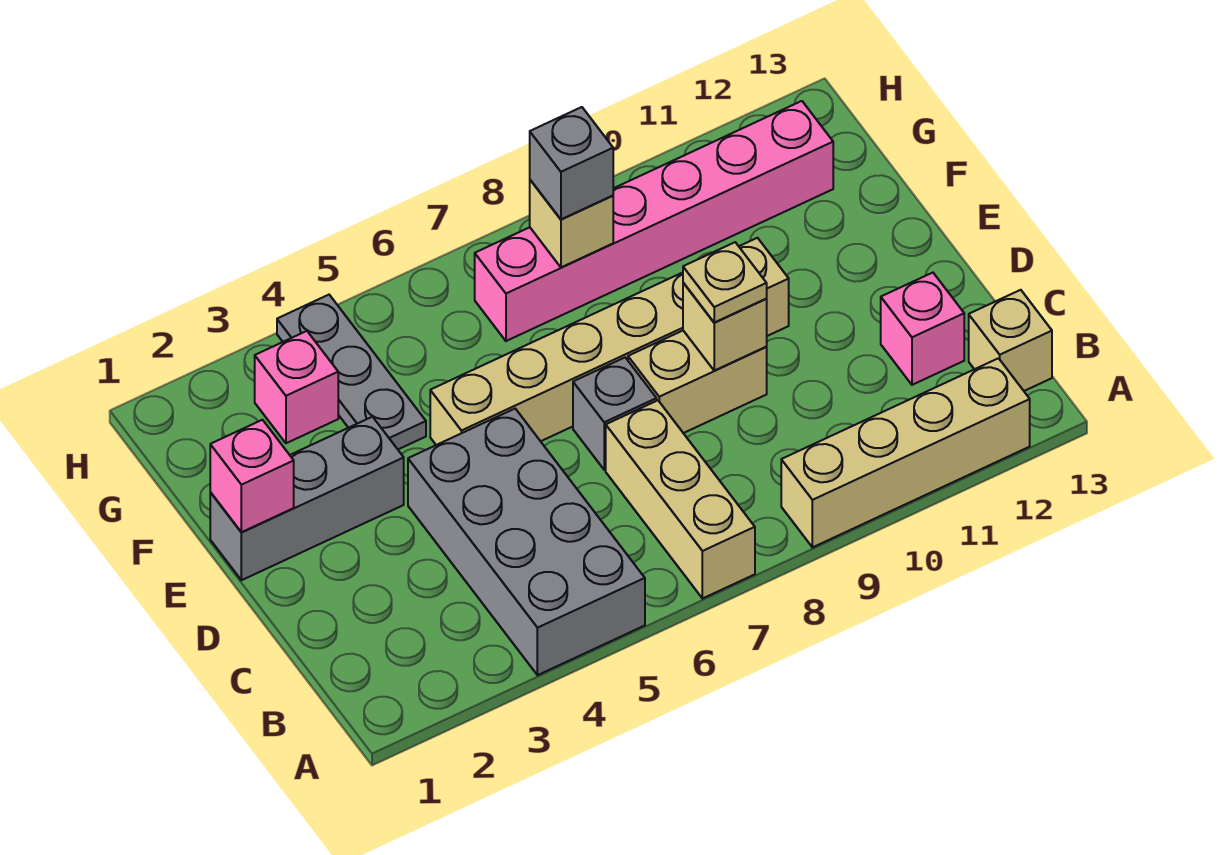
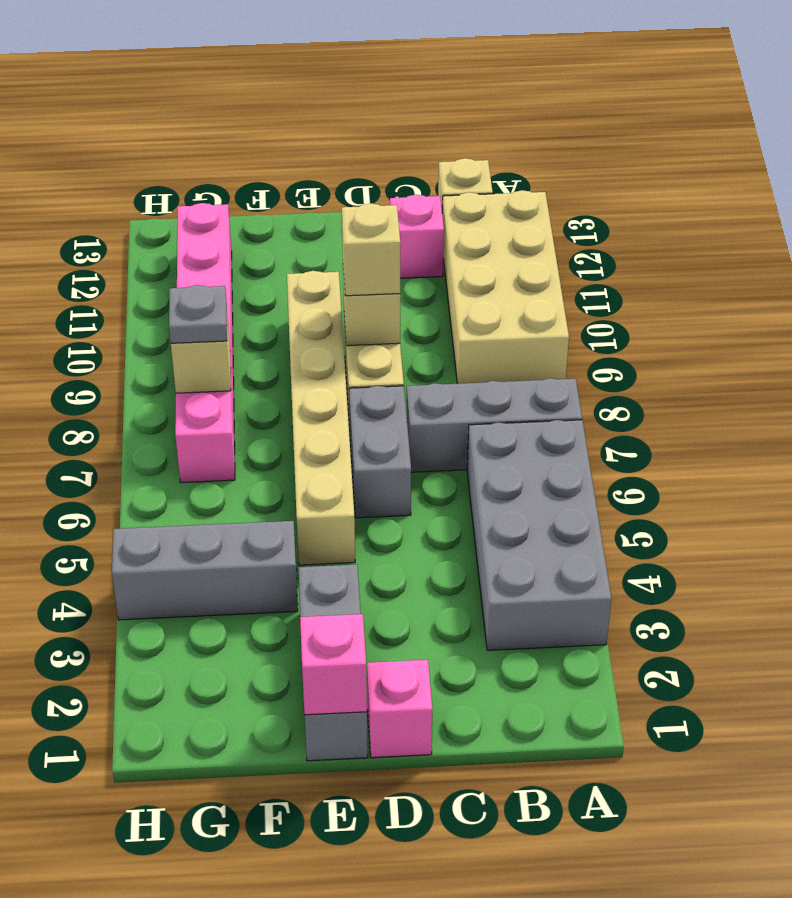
grey 2x4 brick [408,409,645,675] -> grey 2x4 brick turned to [467,420,611,650]
tan 1x3 brick [606,400,755,599] -> grey 1x3 brick [407,378,582,472]
tan 1x4 brick [781,358,1030,547] -> tan 2x4 brick [442,190,569,384]
grey 1x1 brick [573,358,657,470] -> grey 1x2 brick [349,386,411,518]
tan 1x1 plate [683,242,767,322] -> tan 1x1 brick [342,203,400,296]
grey 1x3 plate [277,295,426,449] -> grey 1x3 brick [112,521,298,620]
pink 1x1 brick [255,331,338,443] -> pink 1x1 brick moved to [367,660,432,758]
grey 1x1 brick [530,107,613,219] -> grey 1x1 plate [169,285,227,343]

